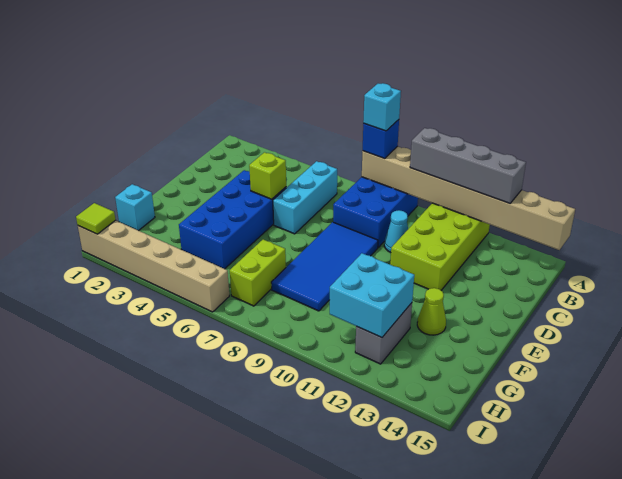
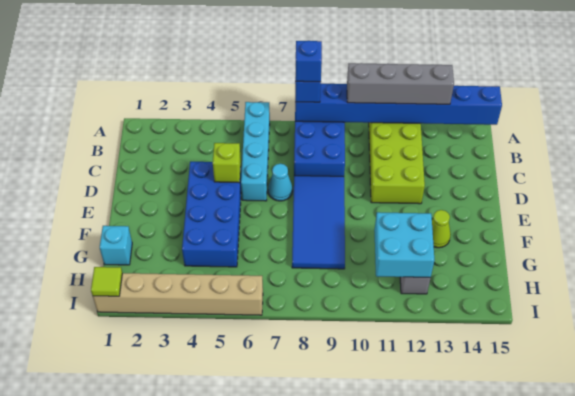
tan 1x8 brick [362,146,575,250] -> blue 1x8 brick [295,84,502,125]
cyan 1x1 brick [363,83,401,131] -> blue 1x1 brick [295,41,322,82]
cyan 1x3 brick [273,161,337,234] -> cyan 1x4 brick [241,102,270,201]
cyan 1x1 cone [384,210,408,253] -> cyan 1x1 cone moved to [268,164,293,201]
lime 1x2 brick [230,240,286,306] -> none

